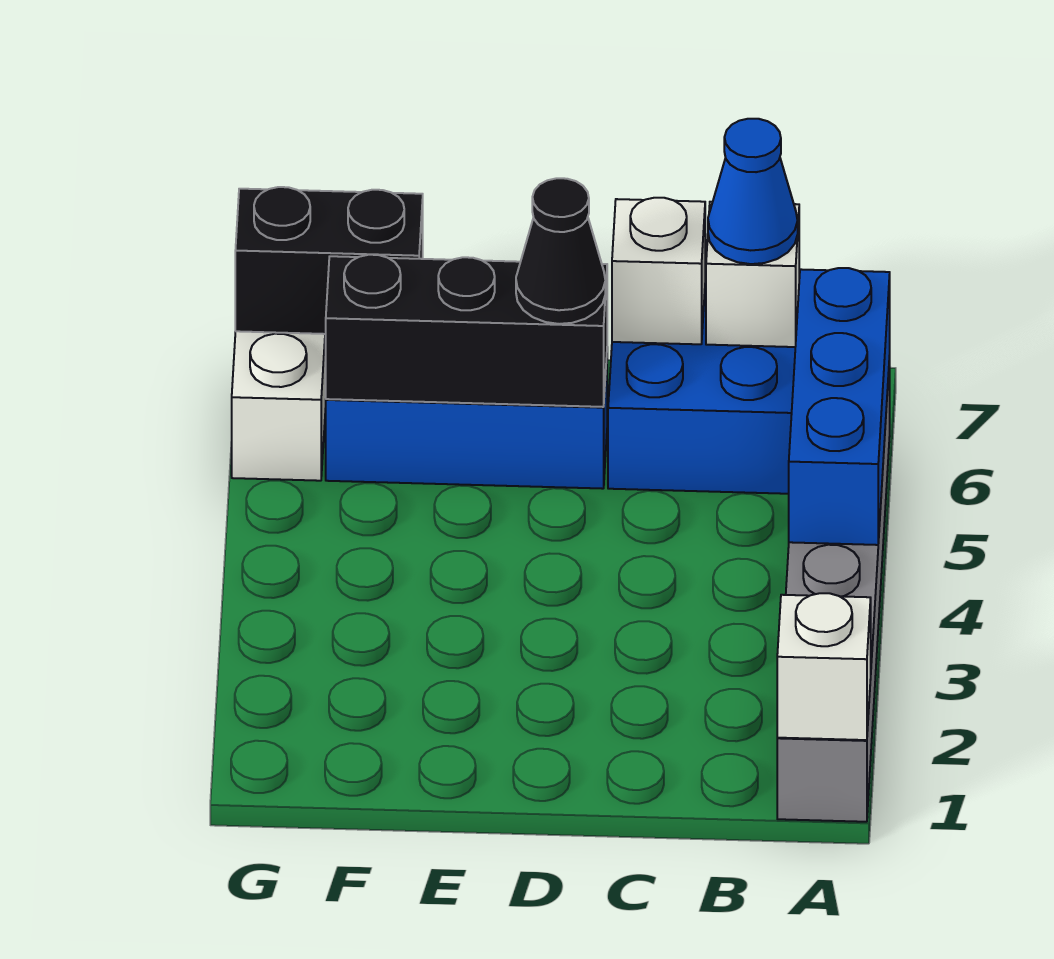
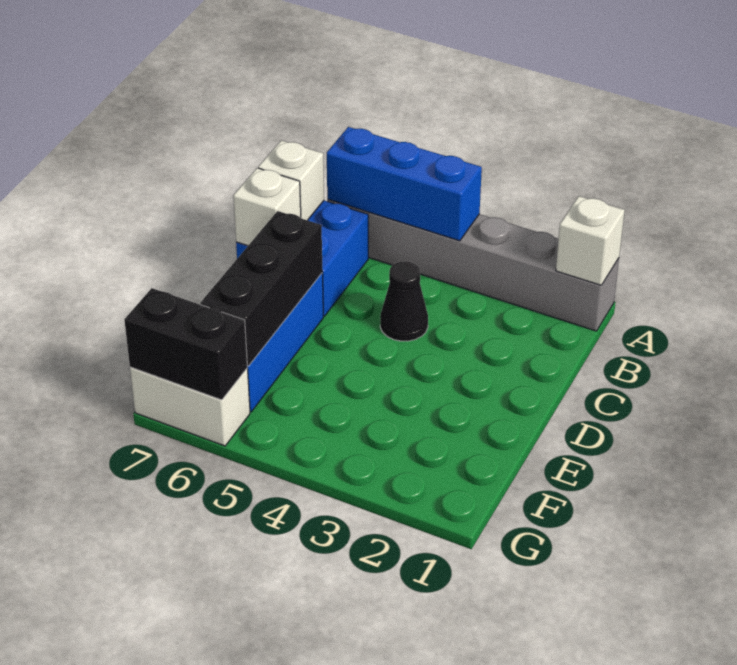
blue 1x1 cone [708,119,798,264] -> none
black 1x1 cone [516,178,605,324] -> black 1x1 cone moved to [380,261,428,341]
black 1x2 brick [235,187,423,334] -> black 1x2 brick turned to [124,288,247,400]

